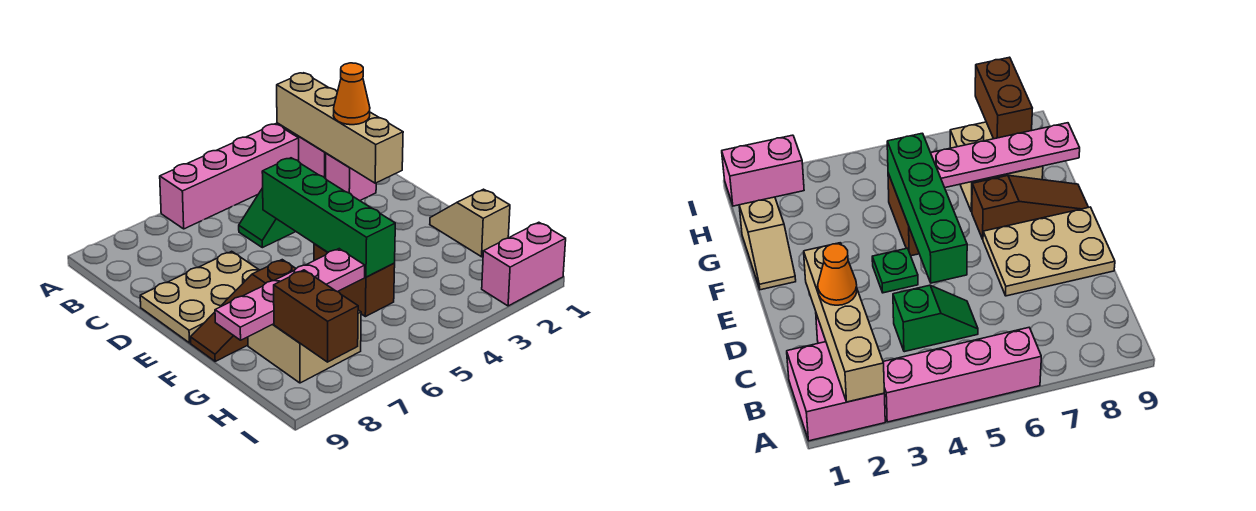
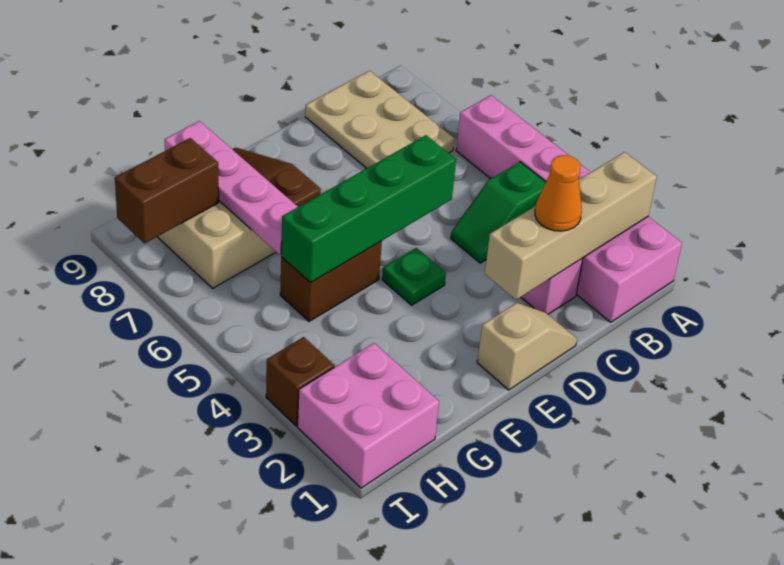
green 1x2 slope [239,188,296,248] -> green 1x2 slope turned to [451,162,546,263]
tan 2x3 plate [140,251,259,343] -> tan 2x3 plate moved to [305,71,454,168]
tan 1x2 slope [430,189,510,257] -> tan 1x2 slope moved to [477,303,577,390]
pink 1x2 brick [482,222,566,306] -> pink 2x2 brick [298,343,439,488]
none -> brown 1x1 brick [266,337,334,426]

